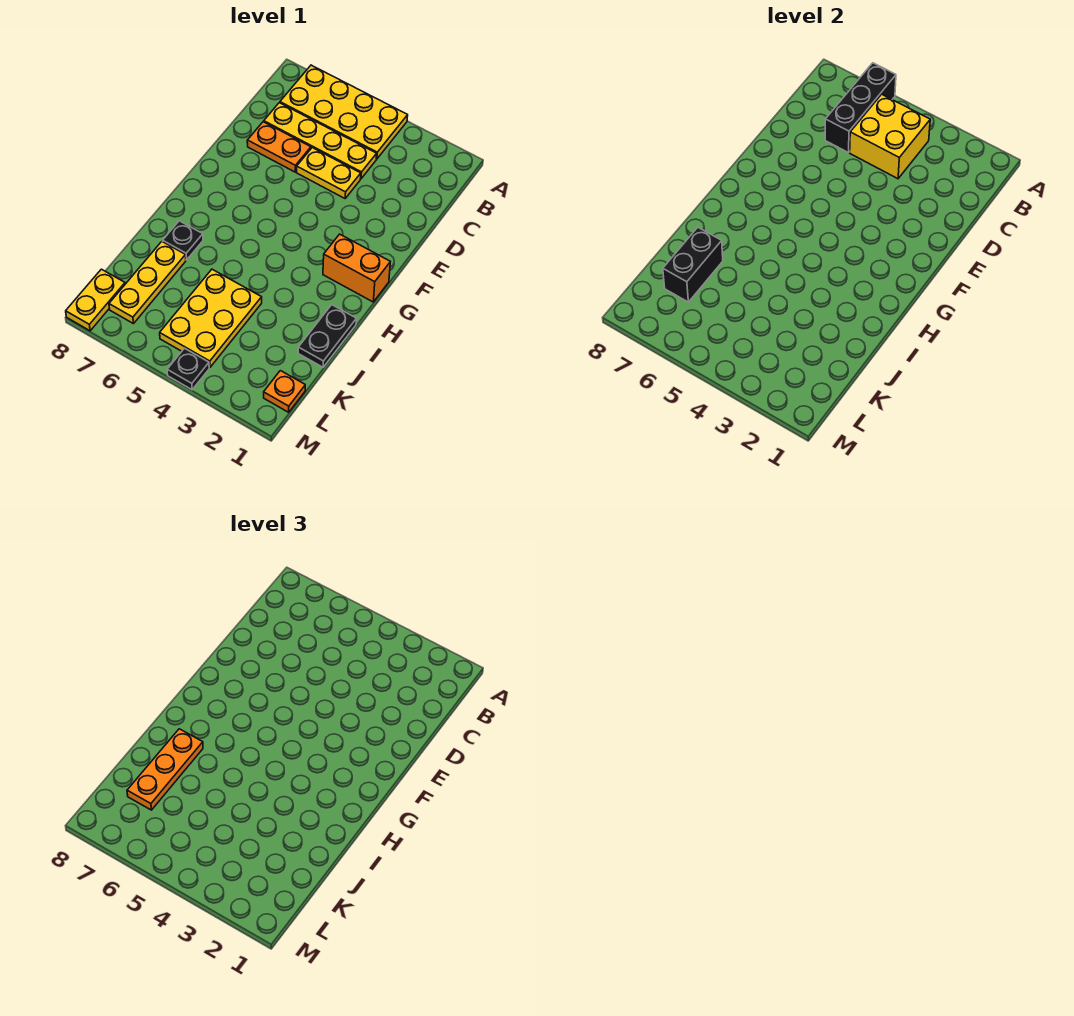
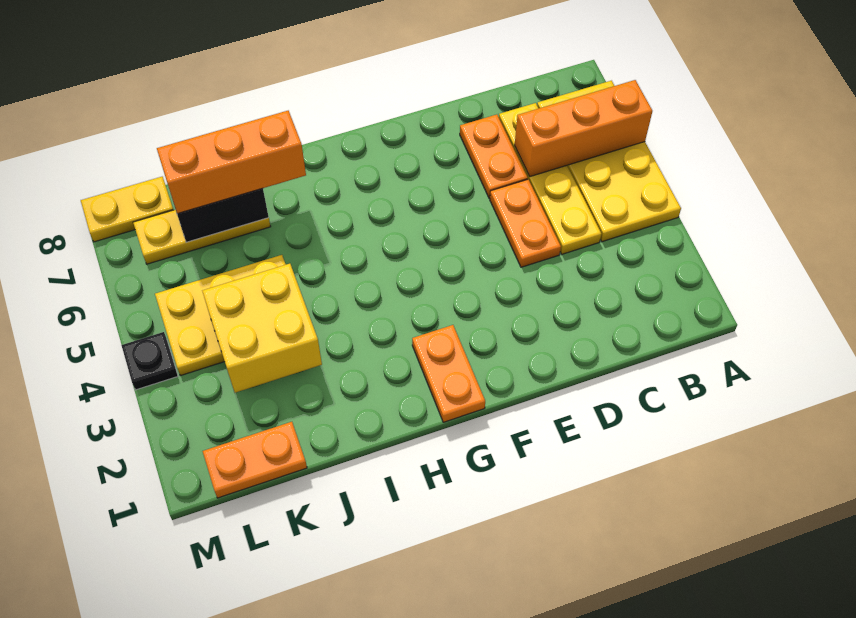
black 1x3 brick [825,63,896,153] -> orange 1x3 brick [515,80,652,177]
yellow 2x2 brick [850,94,930,179] -> yellow 2x2 brick moved to [202,264,322,393]
yellow 1x2 plate [297,148,361,198] -> orange 1x2 plate [490,180,561,267]
orange 1x2 brick [323,234,390,302] -> orange 1x2 plate [412,325,485,422]
black 1x2 plate [298,305,356,367] -> none
black 1x1 plate [163,221,203,260] -> none
orange 1x3 plate [127,729,203,810] -> orange 1x3 brick [157,111,306,214]
orange 1x1 plate [264,371,305,412] -> orange 1x2 plate [203,422,307,498]

